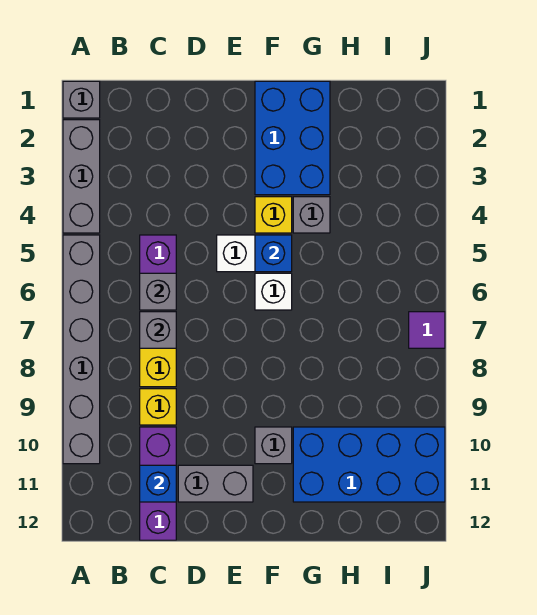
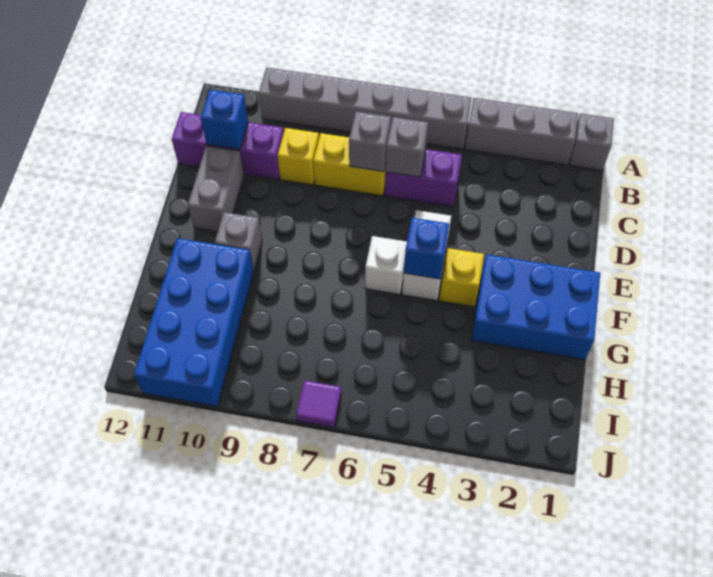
grey 1x1 brick [293,197,330,233] -> none

